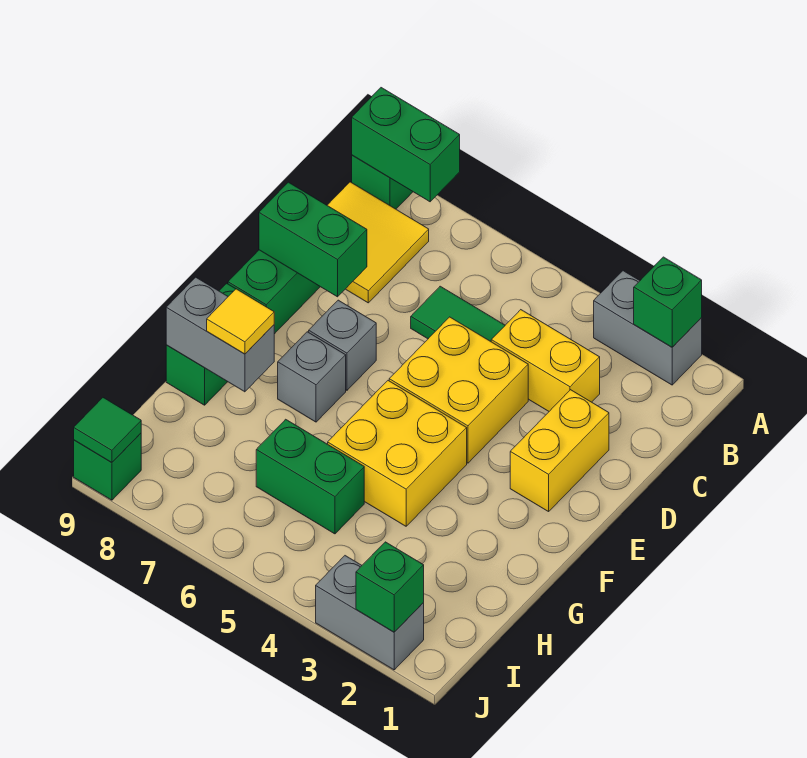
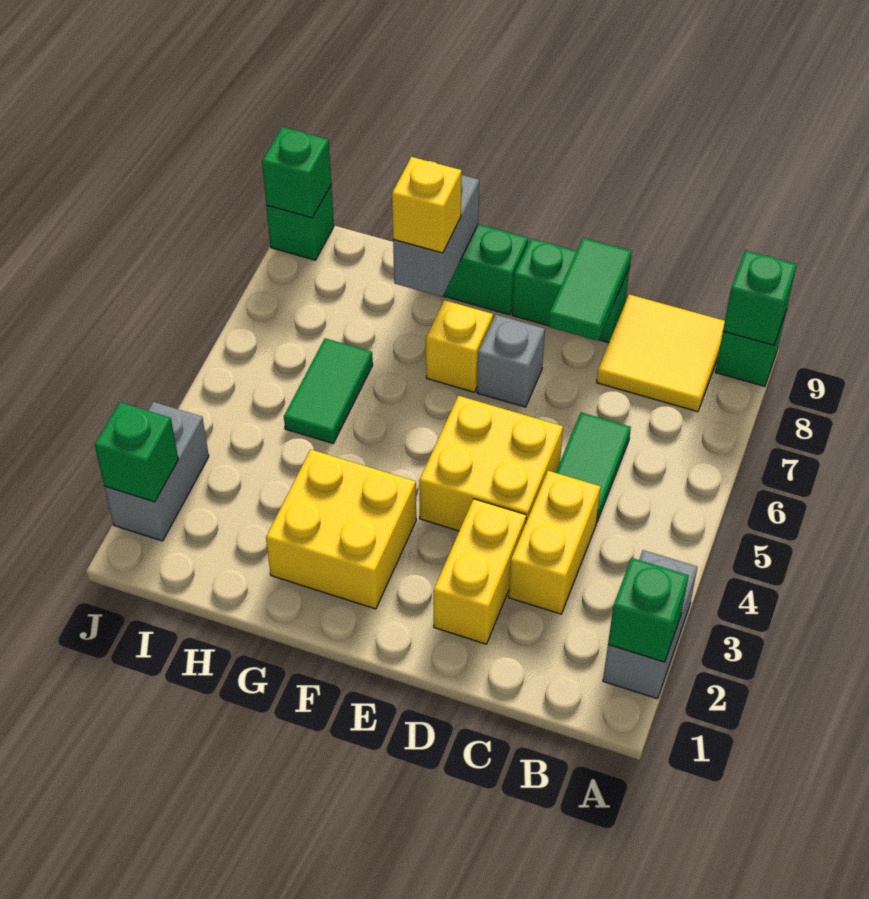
green 1x2 brick [352,88,460,202] -> green 1x1 brick [723,251,797,345]
yellow 1x2 brick [510,390,609,512] -> yellow 1x2 brick turned to [434,499,526,644]
green 1x2 brick [259,182,367,297] -> green 1x2 tile [548,238,632,341]
yellow 2x2 brick [328,381,467,526] -> yellow 2x2 brick moved to [266,449,416,609]
grey 1x1 brick [278,332,346,422] -> yellow 1x1 brick [426,300,493,392]
yellow 1x1 tile [207,289,274,354] -> yellow 1x1 brick [392,157,462,253]
green 1x2 brick [256,419,364,534] -> green 1x2 tile [284,338,373,443]
green 1x1 tile [74,398,141,463] -> green 1x1 brick [262,127,331,218]

